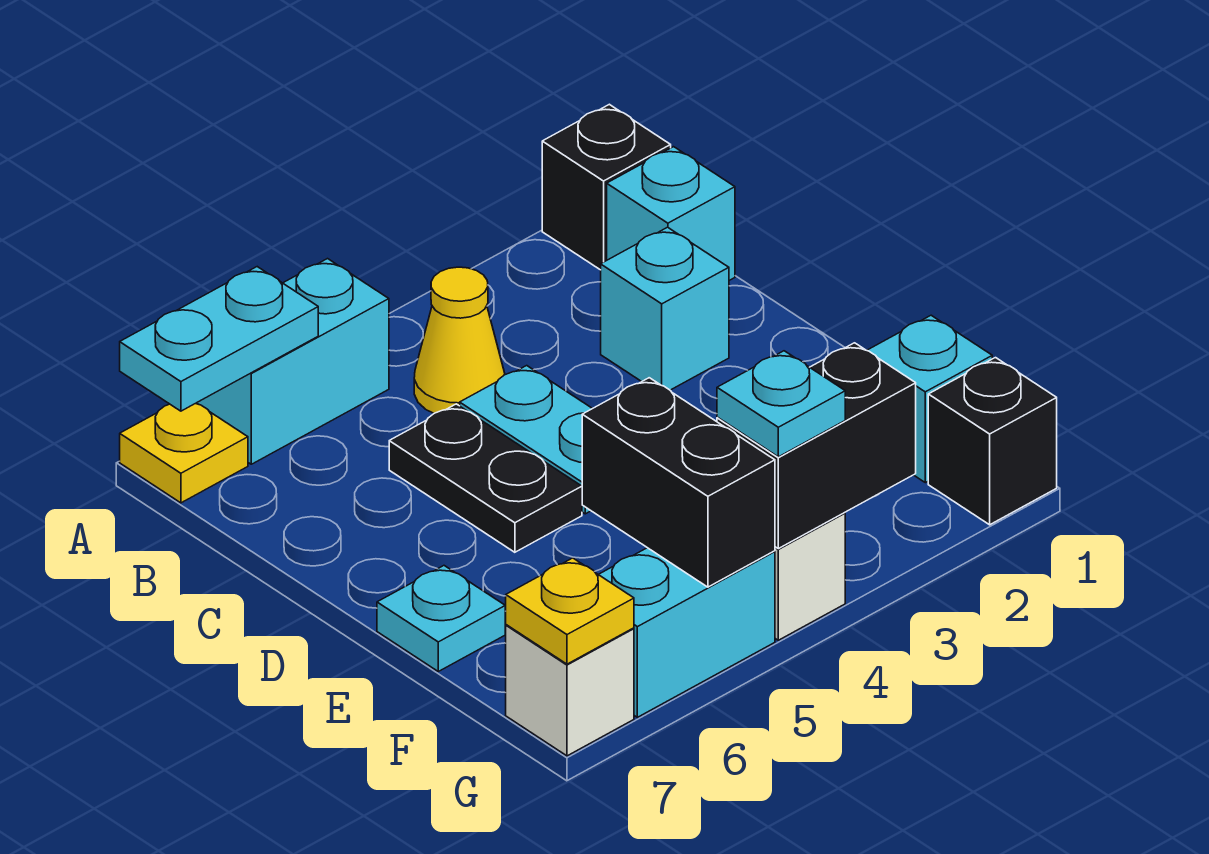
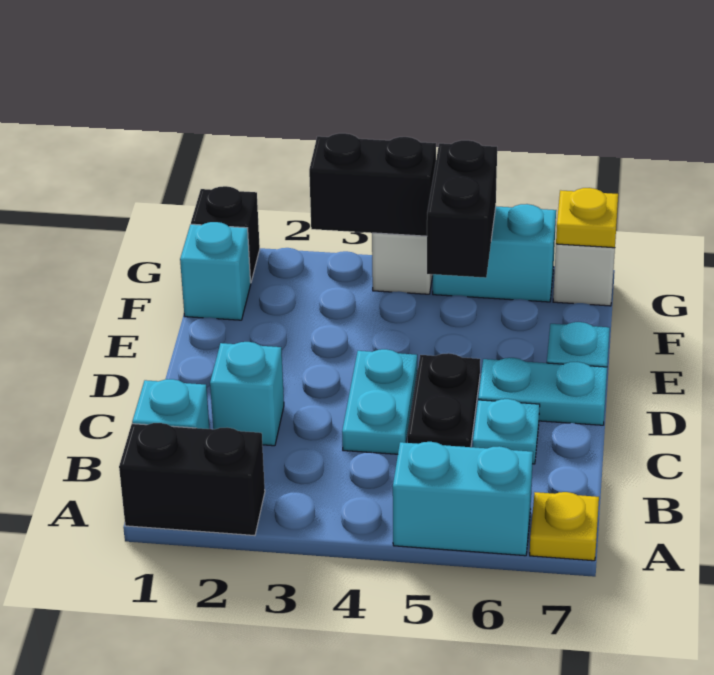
black 1x1 brick [542,104,671,270] -> black 1x2 brick [119,423,265,536]
cyan 1x2 plate [120,267,318,411] -> cyan 1x2 plate moved to [478,358,607,425]
yellow 1x1 cone [414,267,505,413] -> none
cyan 1x1 plate [717,351,845,457] -> cyan 1x1 plate moved to [473,399,540,464]

